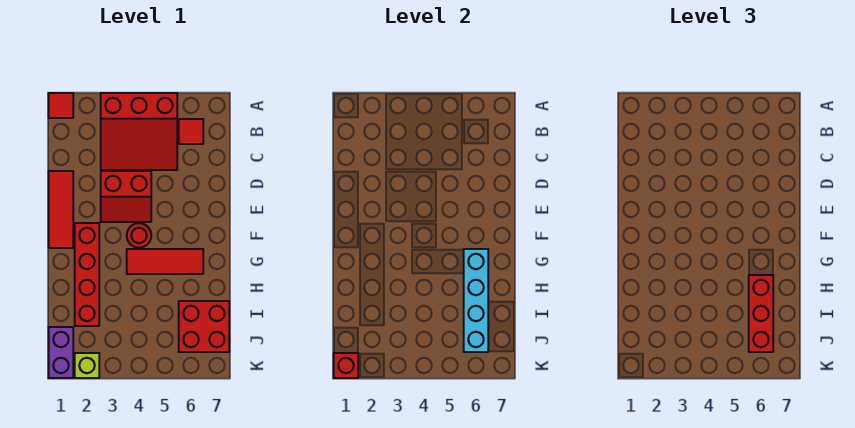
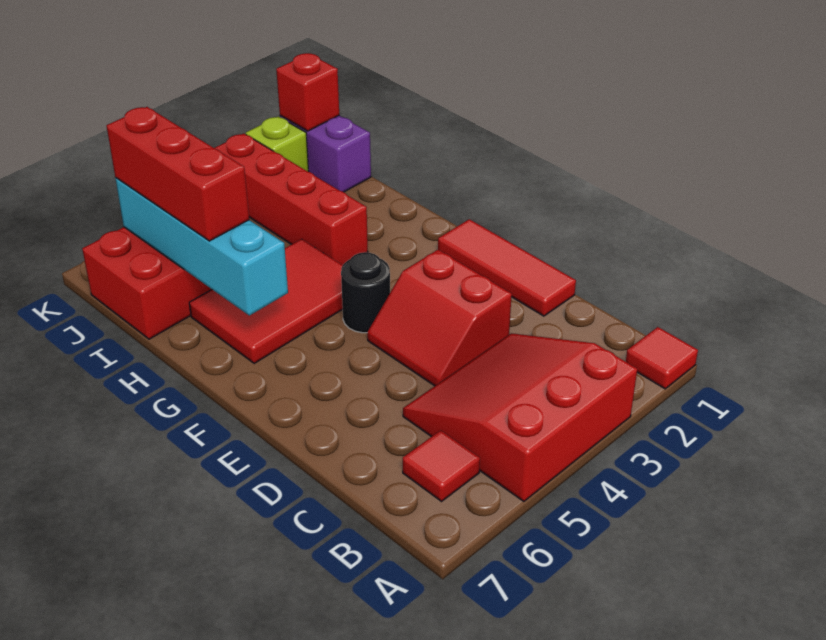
red 2x2 slope [101,171,151,222] -> red 2x2 slope turned to [367,250,512,386]
red 1x4 brick [75,223,99,326] -> red 1x4 brick moved to [215,134,368,265]
red 1x1 round brick [127,223,151,248] -> black 1x1 round brick [341,252,390,333]
red 1x3 tile [127,249,203,274] -> red 2x3 tile [189,239,343,363]

